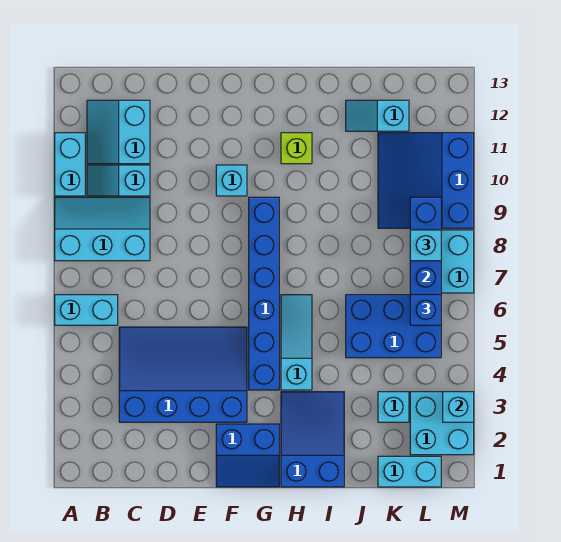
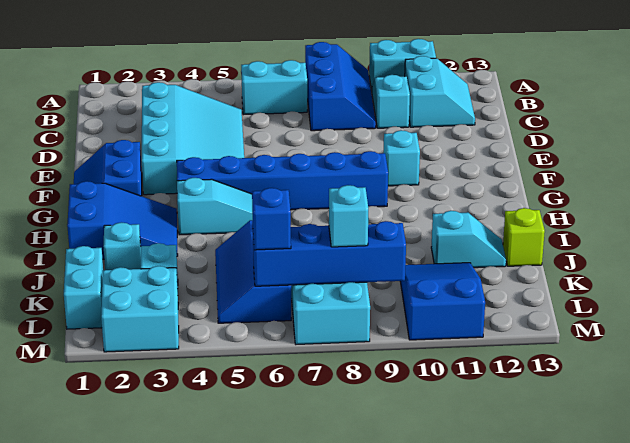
cyan 1x2 brick [55,295,118,325] -> cyan 1x2 brick turned to [241,60,307,115]
cyan 2x3 slope [55,197,150,261] -> blue 2x3 slope [305,42,376,131]
cyan 2x2 slope [87,100,150,164] -> cyan 2x2 slope turned to [405,56,475,127]
blue 3x4 slope [119,327,247,422] -> cyan 3x4 slope [142,82,244,195]
lime 1x1 brick [281,133,312,164] -> lime 1x1 brick moved to [503,208,545,266]
blue 2x3 brick [346,295,441,358] -> blue 2x3 slope [215,220,291,323]
cyan 1x2 slope [346,100,409,131] -> cyan 1x2 slope turned to [431,211,506,268]
blue 3x3 slope [378,133,474,228] -> blue 2x3 slope [400,263,485,340]
cyan 1x1 brick [443,392,474,422] -> cyan 1x1 brick moved to [104,222,141,270]

